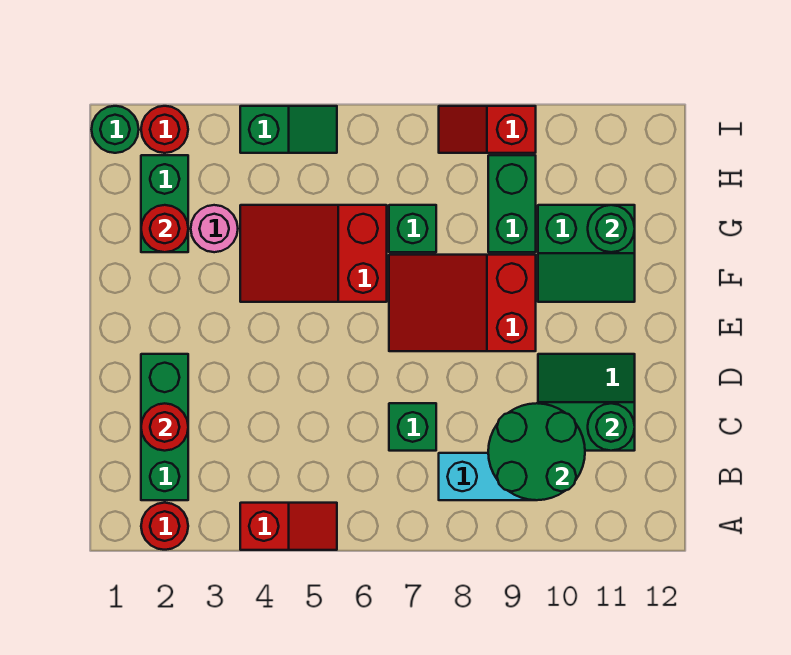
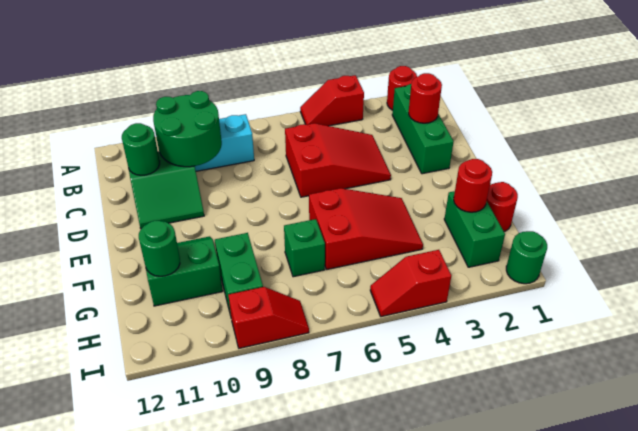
green 1x1 brick [389,403,436,451] -> none
red 2x3 slope [389,255,536,351] -> red 2x3 slope moved to [285,123,391,197]
pink 1x1 round brick [191,205,238,252] -> none
red 1x1 round brick [141,106,188,153] -> red 1x1 round brick moved to [487,182,518,232]
green 1x2 slope [240,106,337,153] -> red 1x2 slope [370,250,451,317]

